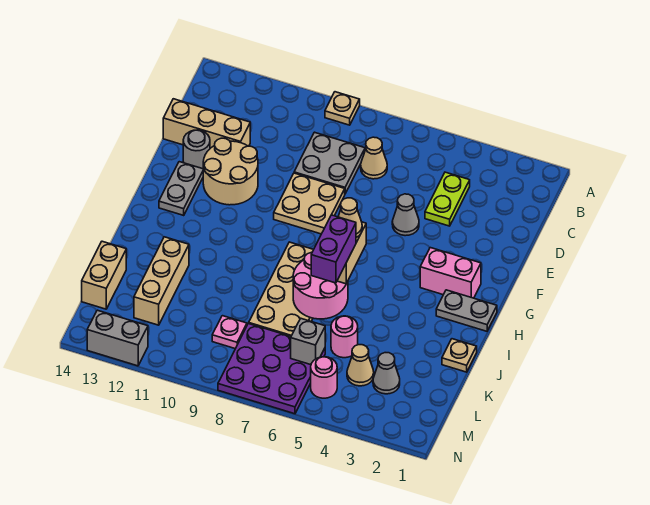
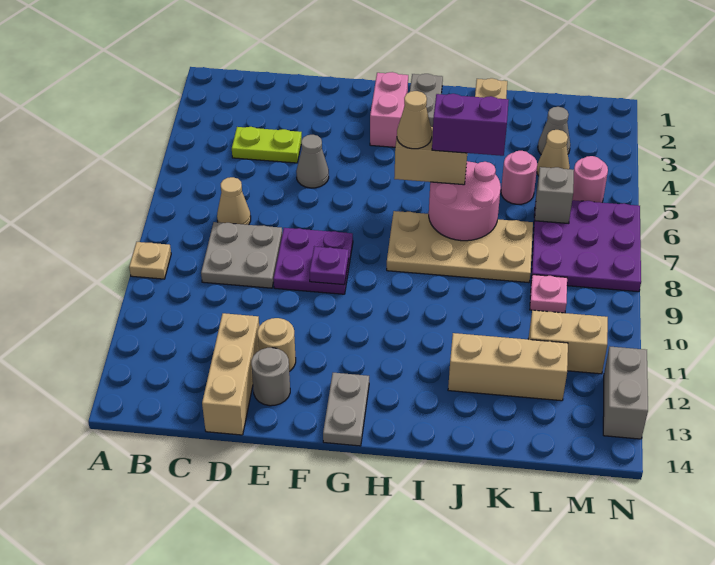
tan 2x2 plate [274,173,345,234] -> purple 2x2 plate [273,228,353,294]
tan 2x2 round brick [203,138,258,205] -> tan 1x1 round brick [258,318,296,371]
none -> purple 1x1 plate [310,247,349,285]
grey 1x2 plate [159,162,203,215] -> grey 1x2 plate turned to [323,373,369,446]
tan 1x2 brick [82,241,126,309] -> tan 1x2 brick moved to [528,310,608,374]

